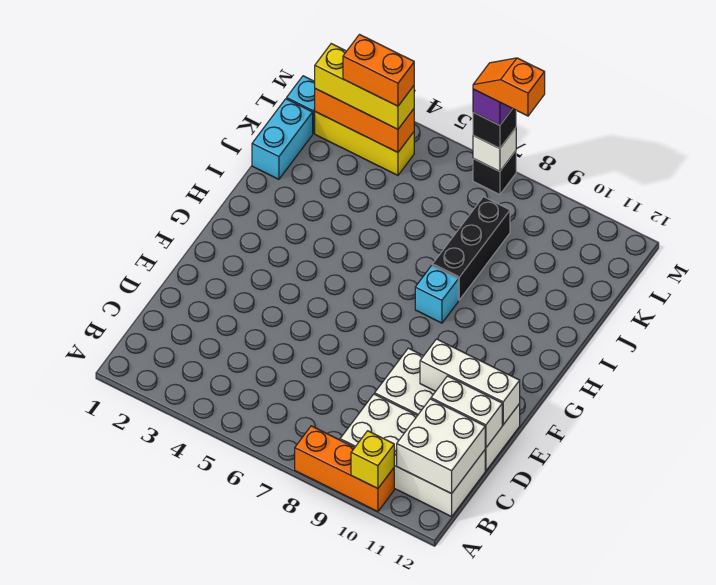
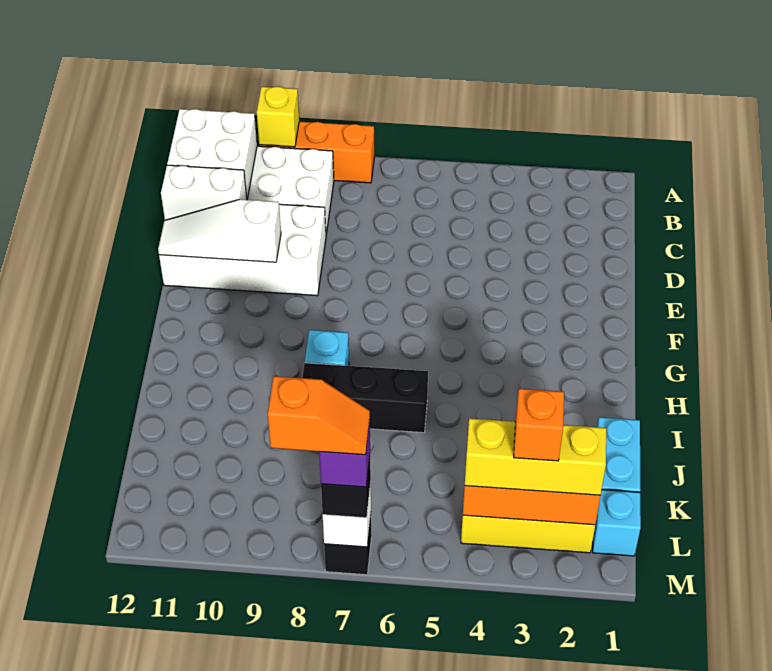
white 1x3 brick [420,339,520,425] -> white 1x3 slope [158,199,281,262]
black 1x3 brick [432,197,510,300] -> black 1x3 brick turned to [302,363,428,433]
orange 1x2 brick [343,35,414,106] -> orange 1x1 brick [514,389,564,461]

